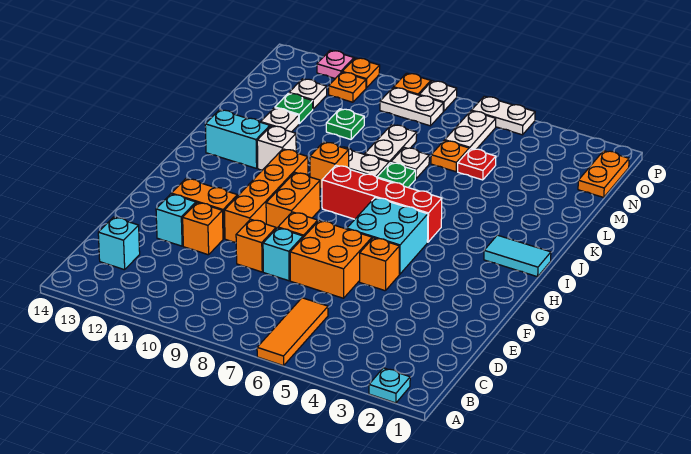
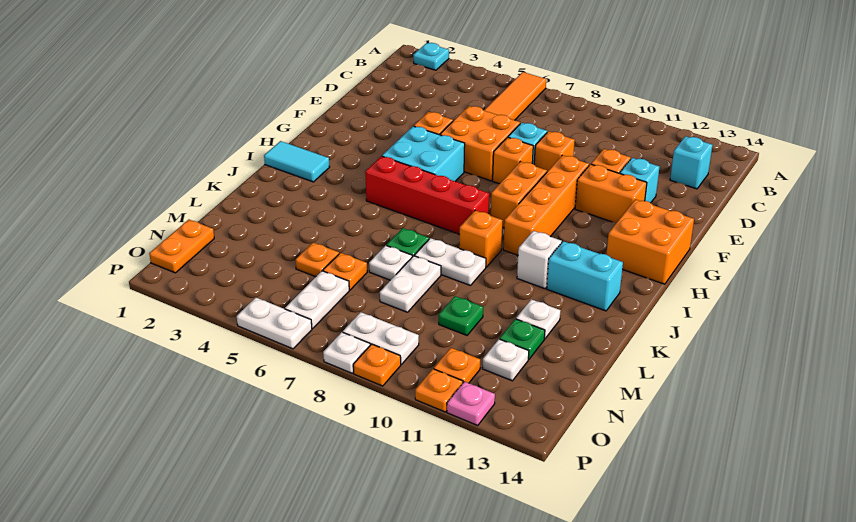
none -> orange 2x2 brick [606,199,694,284]
red 1x1 plate [458,149,496,180] -> orange 1x1 plate [295,243,339,277]

